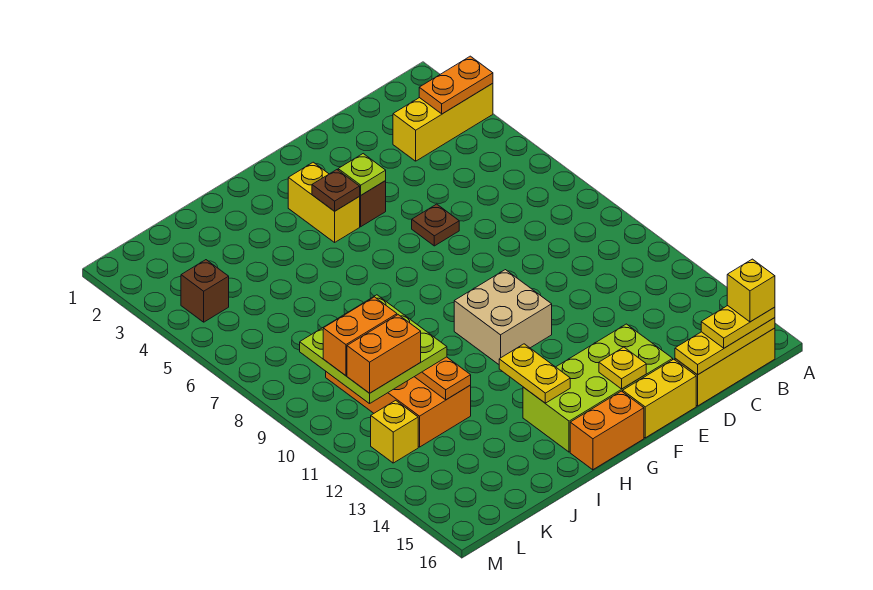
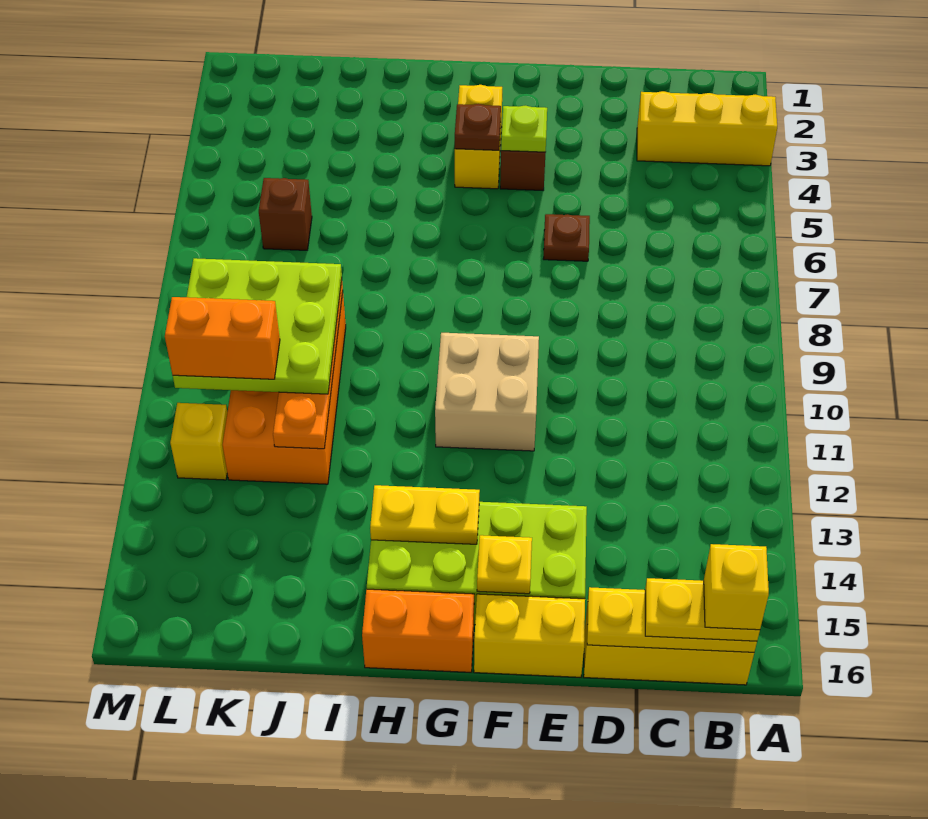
orange 1x2 plate [419,56,493,114] -> none
yellow 1x2 plate [499,344,570,403] -> yellow 1x2 plate turned to [370,485,480,544]
orange 1x2 brick [323,297,397,376] -> none
brown 1x1 brick [181,260,229,322] -> brown 1x1 brick moved to [259,178,312,250]

